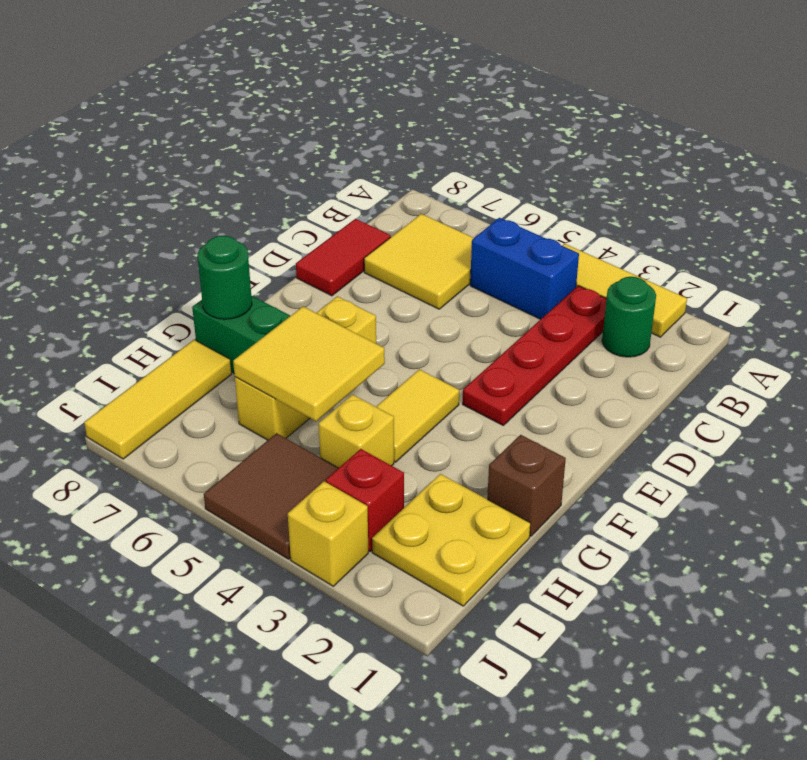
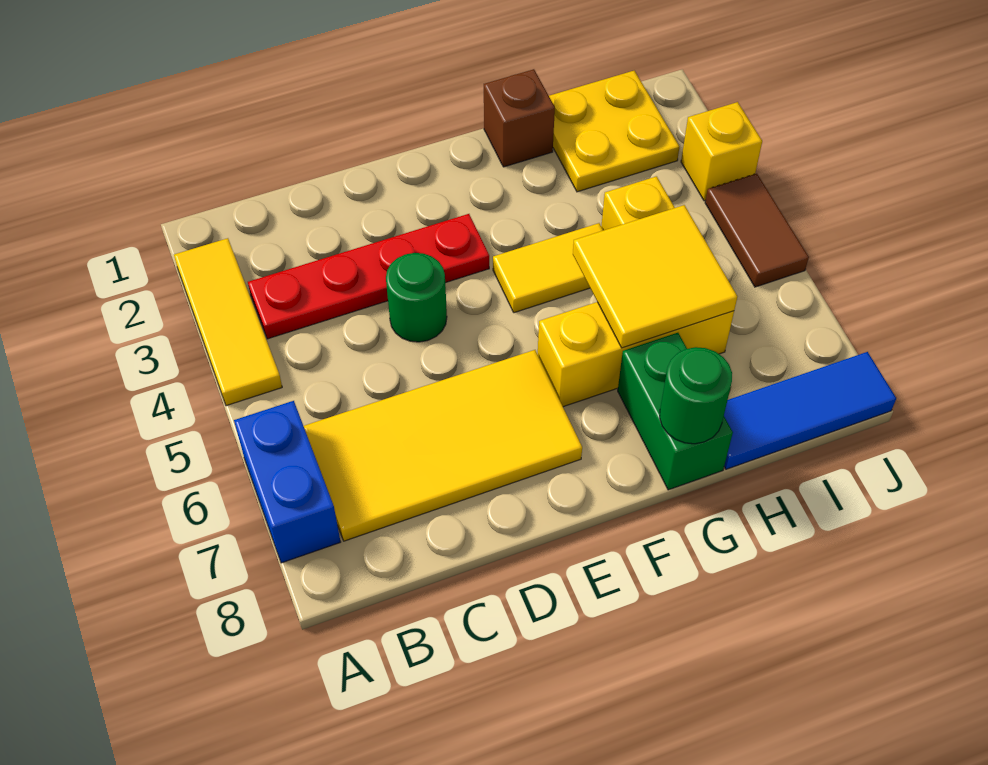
green 1x1 round brick [602,277,656,357] -> green 1x1 round brick moved to [386,253,447,342]
blue 1x2 brick [470,218,579,319] -> blue 1x2 brick moved to [234,401,340,563]
yellow 2x2 tile [364,214,474,309] -> yellow 2x4 tile [304,350,582,541]
red 1x2 tile [296,219,391,296] -> none
yellow 1x3 tile [84,340,232,459] -> blue 1x3 tile [724,352,896,469]
red 1x1 brick [326,449,404,551] -> none
brown 2x2 tile [204,433,338,559] -> brown 1x2 tile [705,174,809,287]

